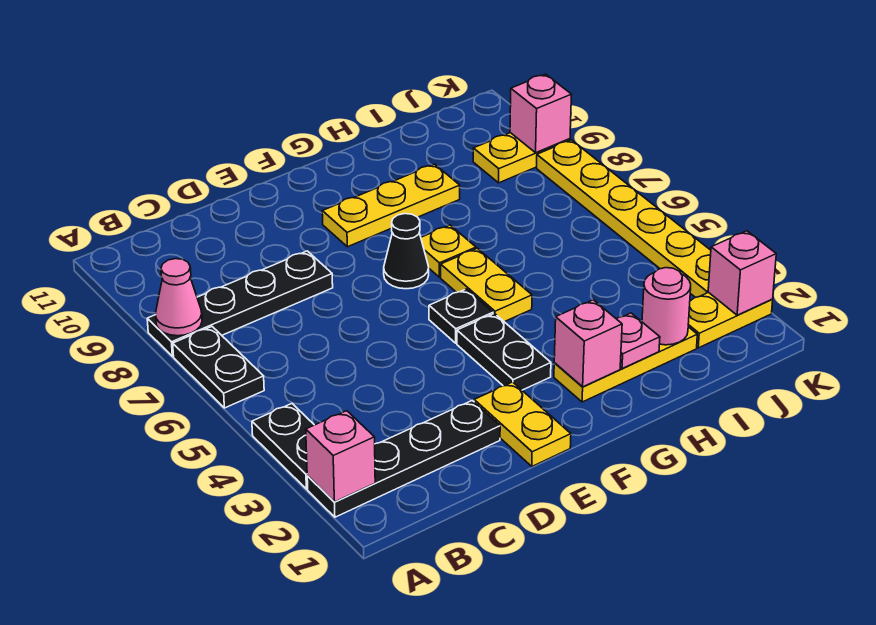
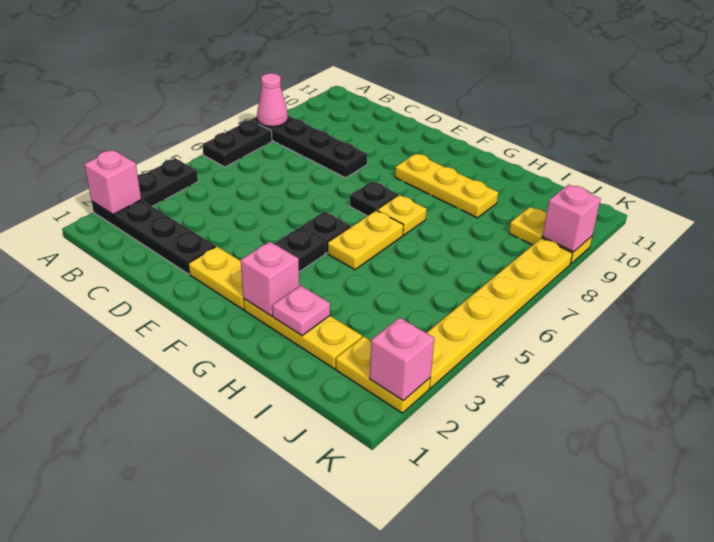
yellow 1x2 plate [474,382,571,466] -> yellow 1x2 plate turned to [189,246,244,310]
black 1x1 cone [384,214,429,289] -> black 1x1 plate [350,181,398,216]
pink 1x1 round brick [642,268,691,345] -> none

